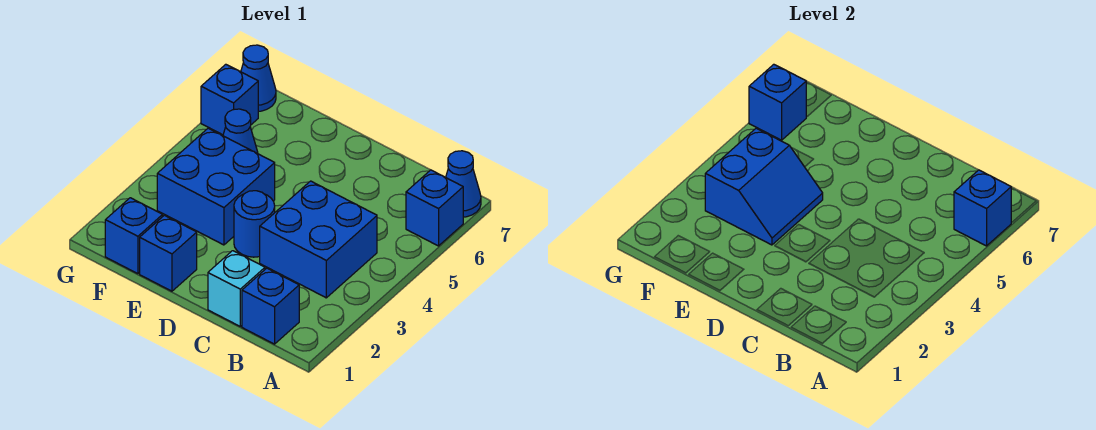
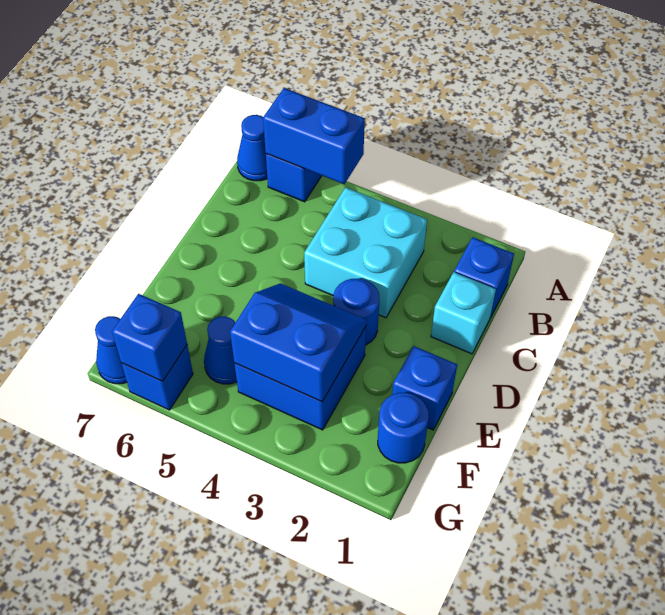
blue 1x1 brick [954,170,1011,246] -> blue 1x2 brick [263,88,365,184]
blue 2x2 brick [260,181,377,298] -> cyan 2x2 brick [304,187,427,318]
blue 1x1 brick [105,198,163,274] -> blue 1x1 round brick [378,393,429,463]

